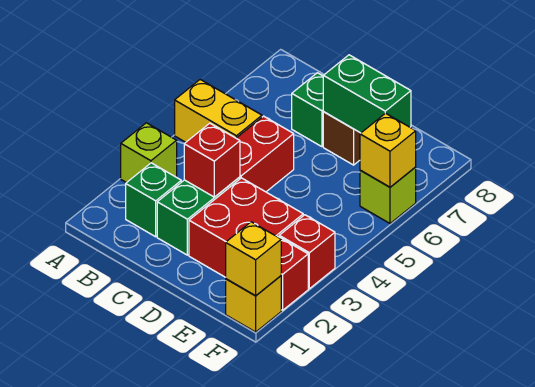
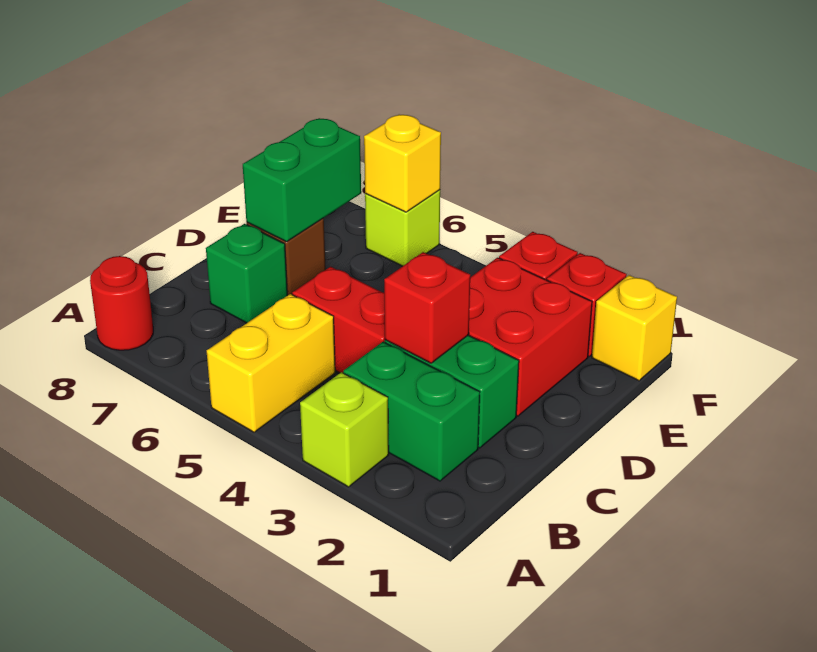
none -> red 1x1 round brick [90,256,153,350]
green 1x1 brick [126,163,181,237] -> green 1x2 brick [343,342,480,481]
yellow 1x1 brick [226,222,281,296] -> none

